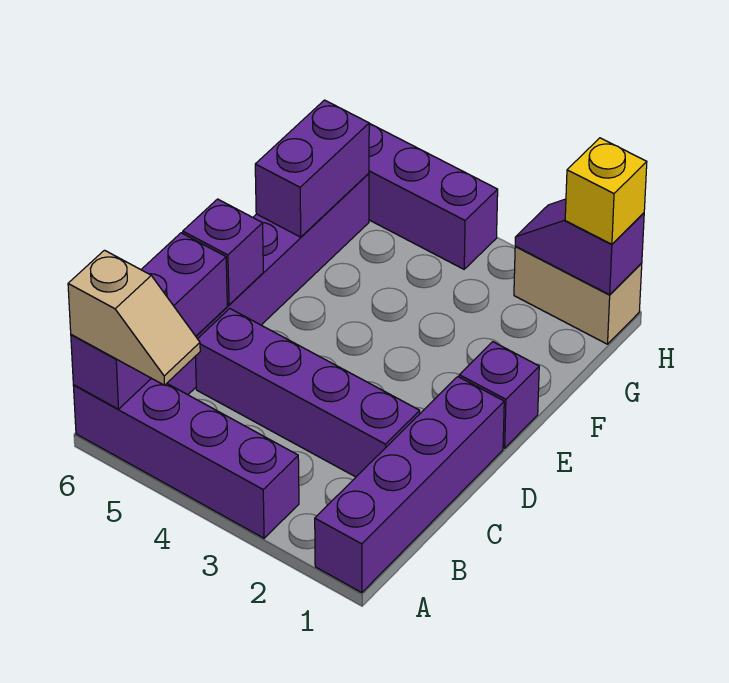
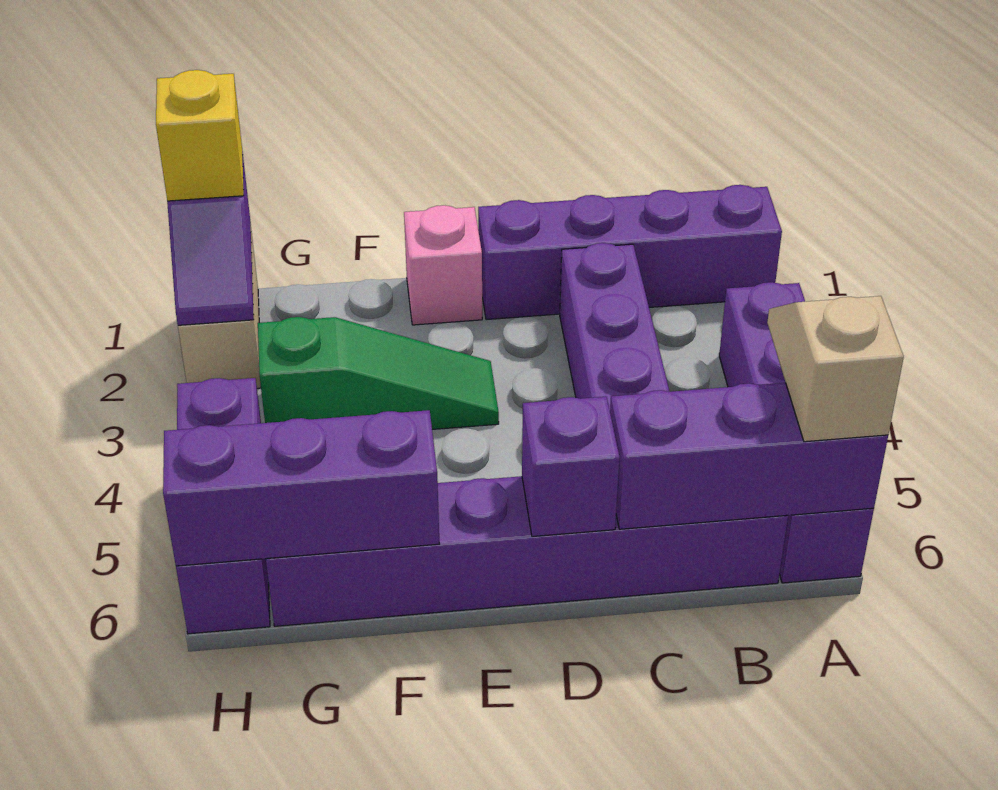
purple 1x1 brick [459,342,539,448] -> pink 1x1 brick [404,205,482,325]
none -> green 1x3 slope [258,317,499,429]
purple 1x2 brick [255,100,369,237] -> purple 1x3 brick [163,410,439,566]

